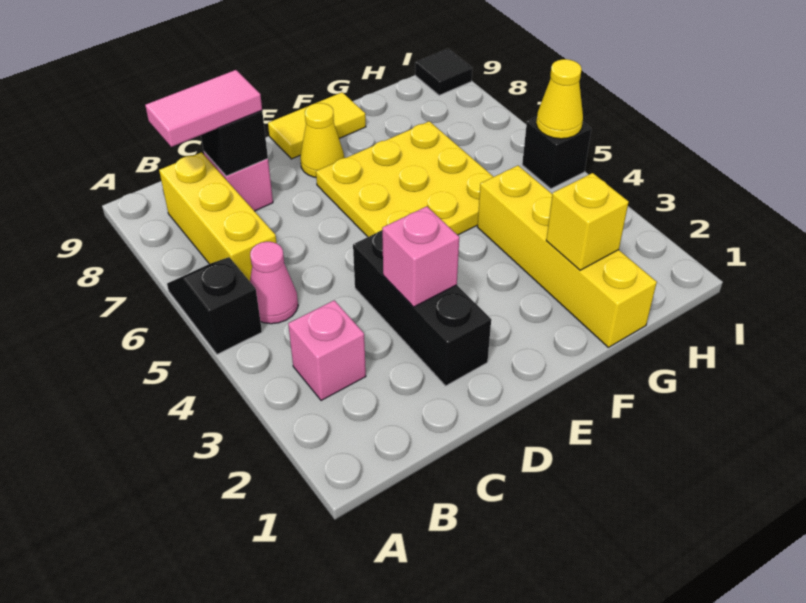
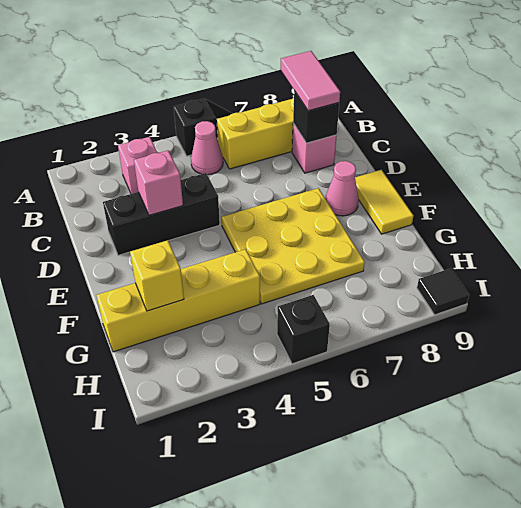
yellow 1x1 cone [300,103,344,177] -> pink 1x1 cone [325,161,359,216]
yellow 1x1 cone [536,59,583,139] -> none

